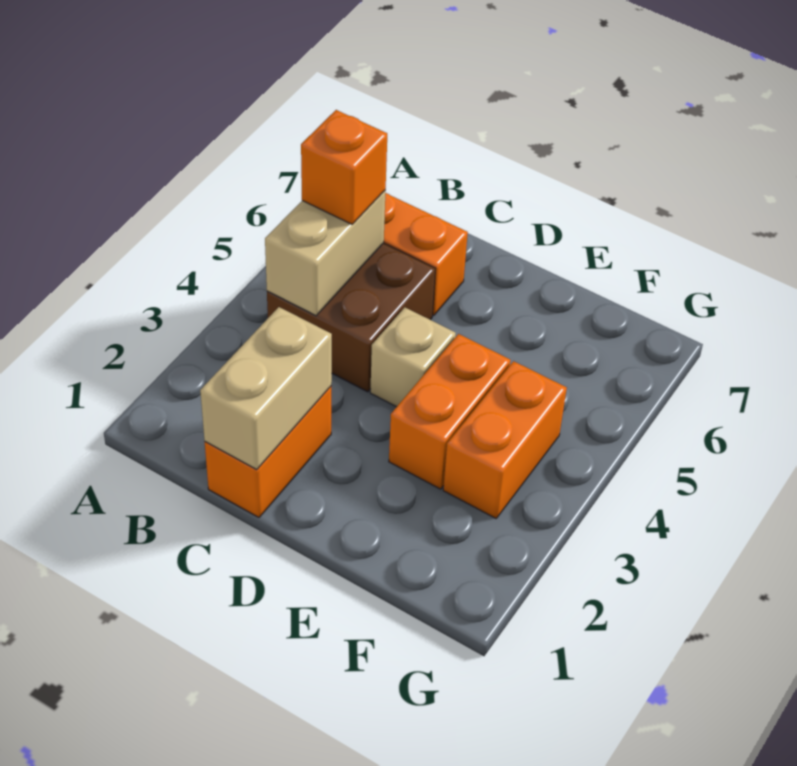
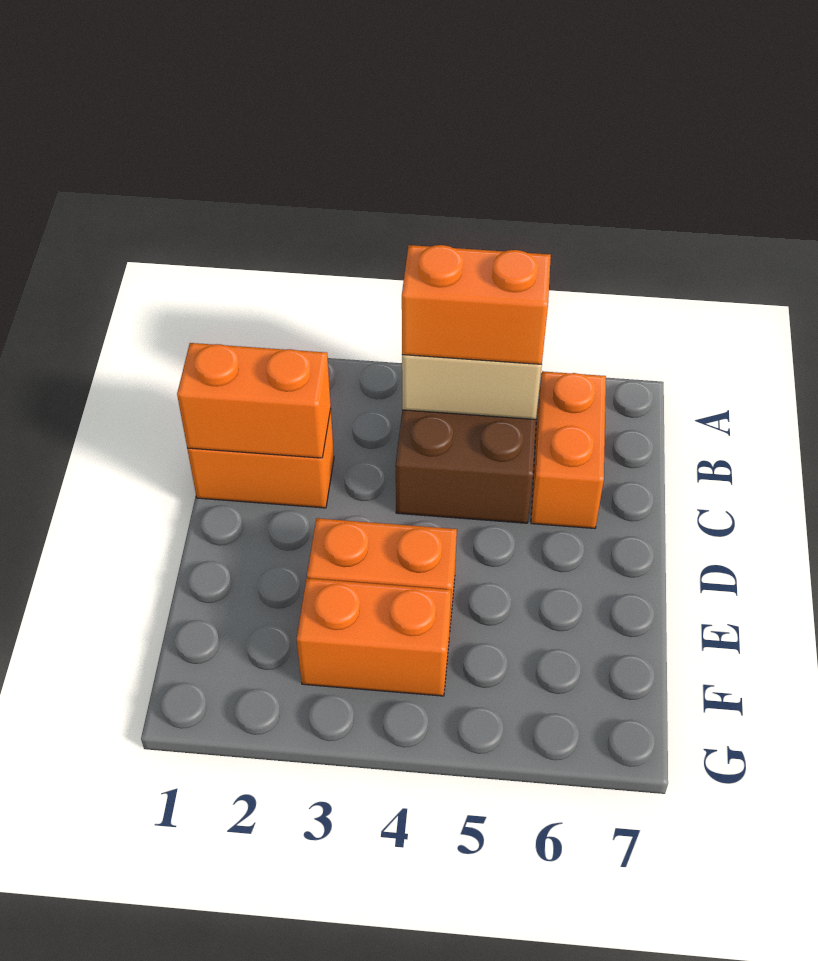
orange 1x1 brick [301,110,387,224] -> orange 1x2 brick [402,245,551,364]
tan 1x2 brick [200,307,332,469] -> orange 1x2 brick [177,343,331,458]
tan 1x1 brick [370,308,456,407] -> none

